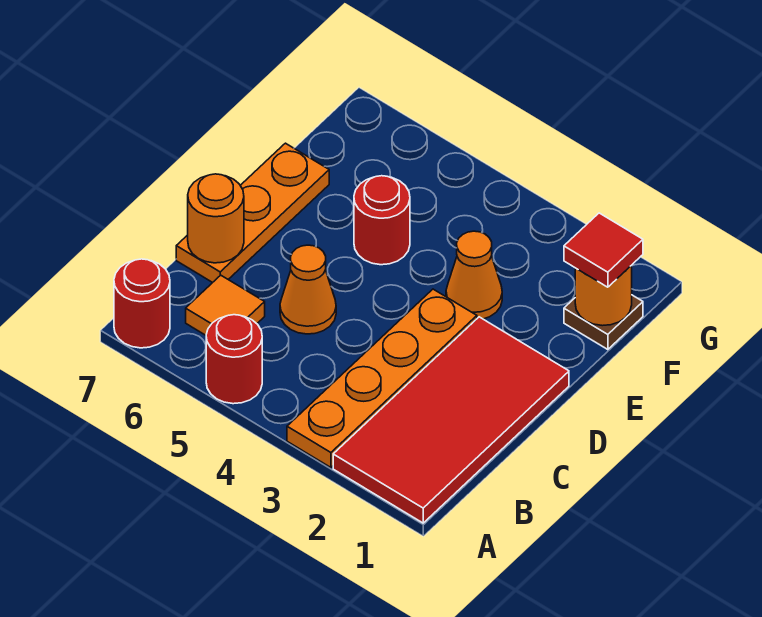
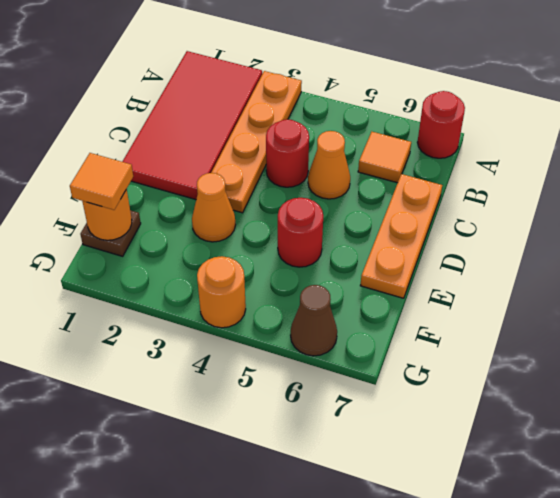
red 1x1 round brick [206,315,262,404] -> red 1x1 round brick moved to [266,119,309,187]
orange 1x1 round brick [188,174,244,263] -> orange 1x1 round brick moved to [197,256,246,328]
red 1x1 tile [564,213,643,287] -> orange 1x1 tile [70,153,133,210]
none -> brown 1x1 cone [291,285,337,356]

